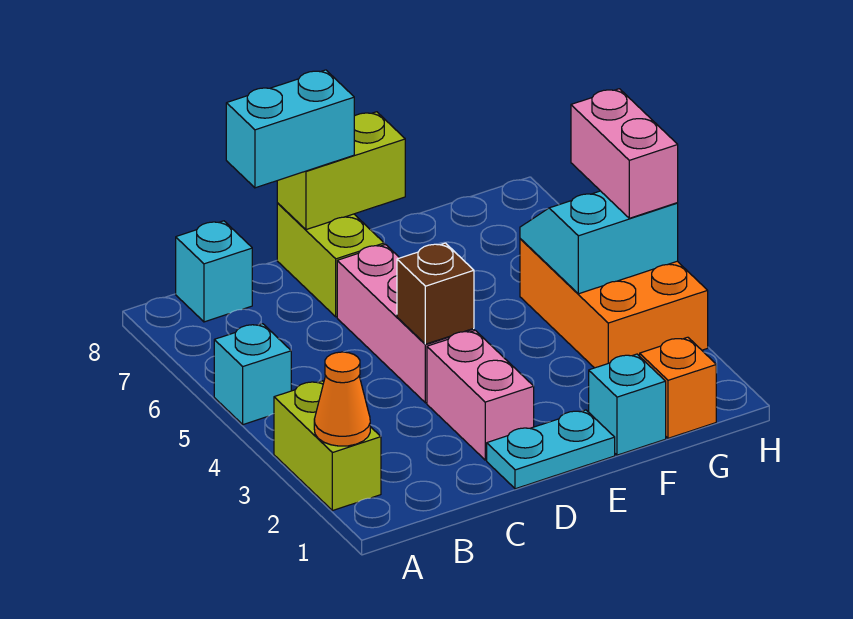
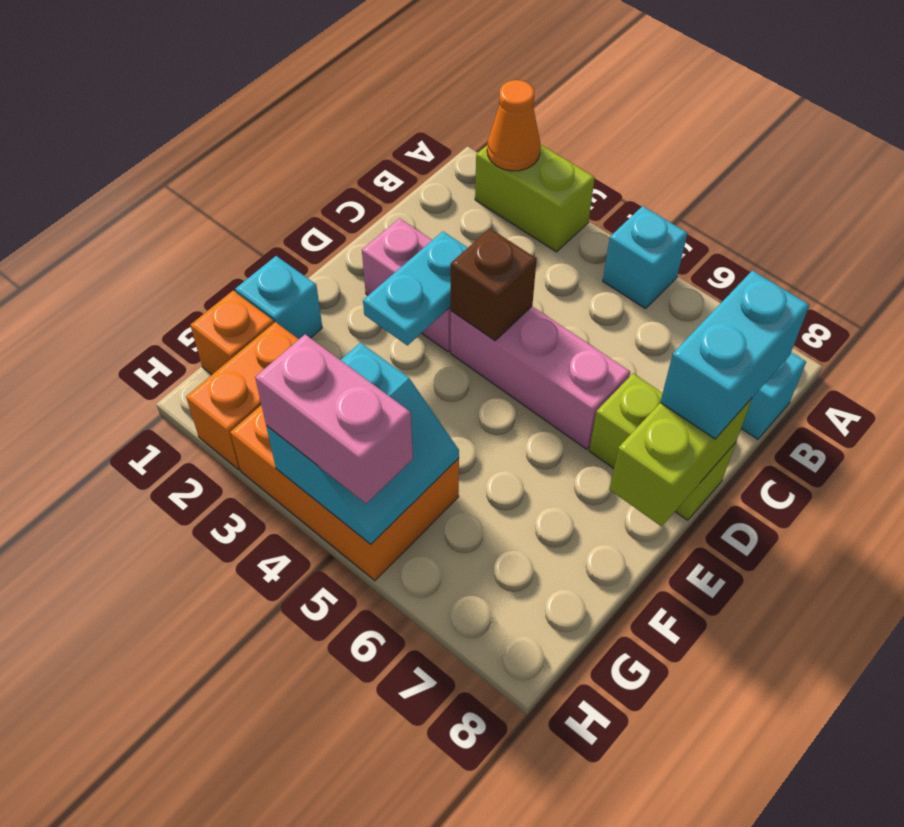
cyan 1x2 plate [487,410,615,489] -> cyan 1x2 plate moved to [363,232,468,345]
none -> orange 1x2 brick [186,322,299,470]

